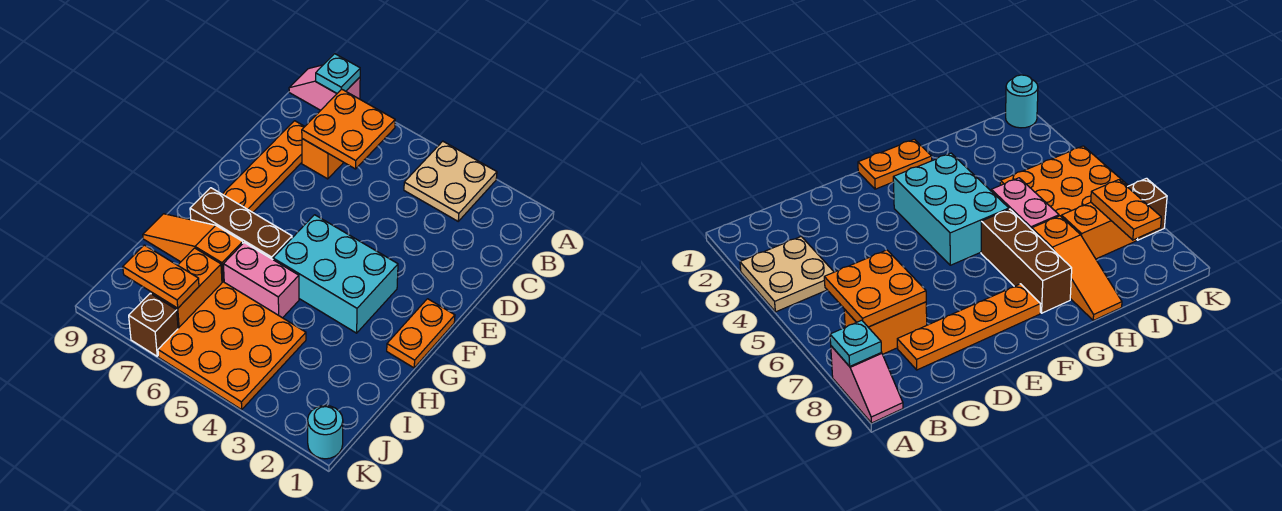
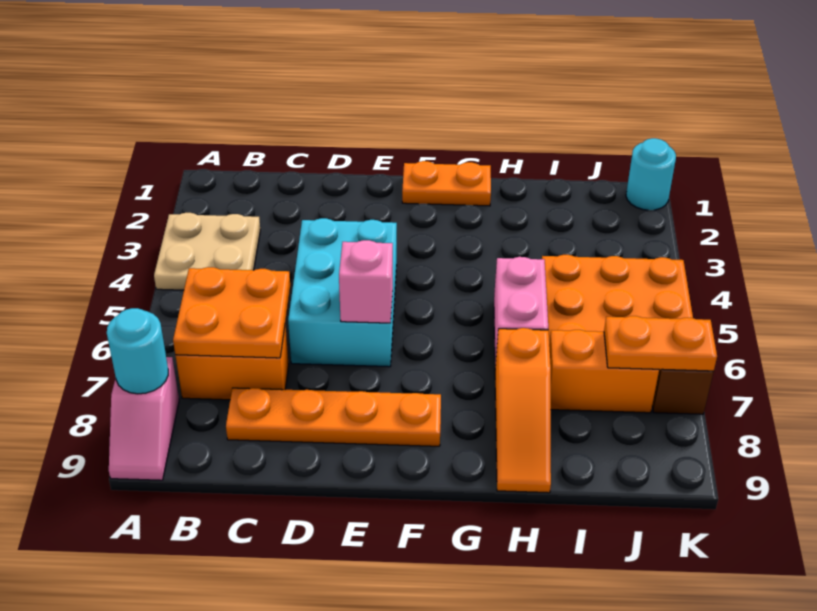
cyan 1x1 plate [316,54,360,93] -> cyan 1x1 round brick [107,308,168,394]
none -> pink 1x1 brick [339,240,393,323]
cyan 2x3 brick [273,215,398,333] -> cyan 2x3 brick moved to [288,218,397,367]
brown 1x3 brick [190,188,292,259] -> none
orange 1x2 plate [123,245,199,308] -> orange 1x2 plate turned to [604,316,717,371]

